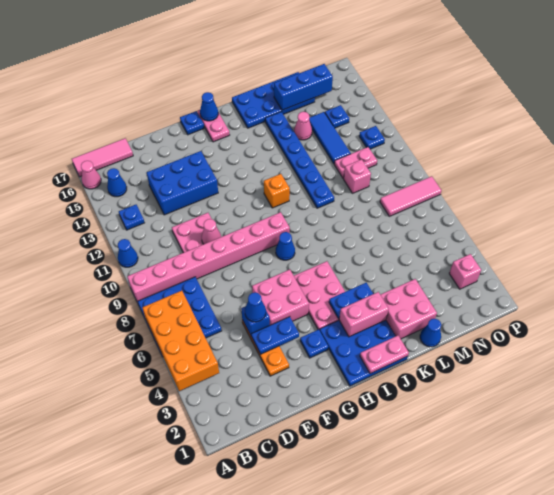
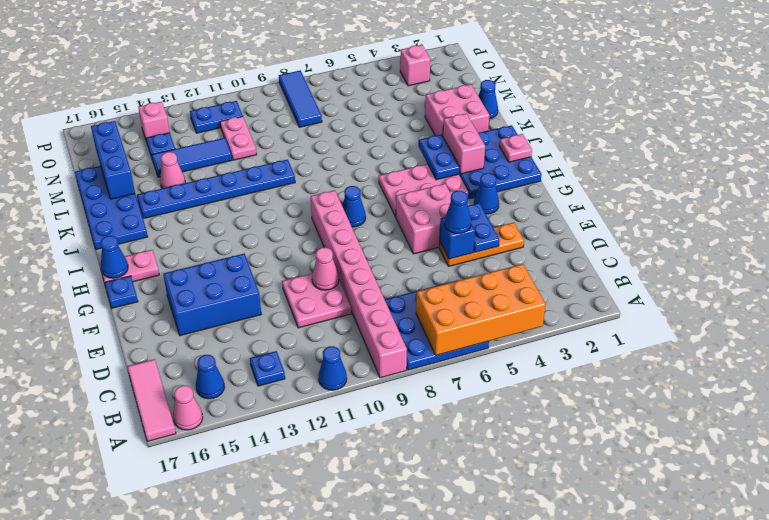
blue 2x3 brick [147,151,218,215] -> blue 2x3 brick turned to [163,253,261,336]
blue 1x1 plate [300,329,328,358] -> blue 1x1 cone [474,173,499,214]
pink 1x2 plate [360,335,409,374] -> pink 1x1 plate [499,134,532,162]
orange 1x1 brick [264,174,290,208] -> none
pink 1x1 brick [344,159,371,193] -> pink 1x1 brick moved to [138,102,170,142]
pink 1x3 tile [380,176,442,216] -> blue 1x3 tile [279,70,322,127]
blue 1x1 plate [359,126,385,149] -> blue 1x2 plate [190,101,243,133]

